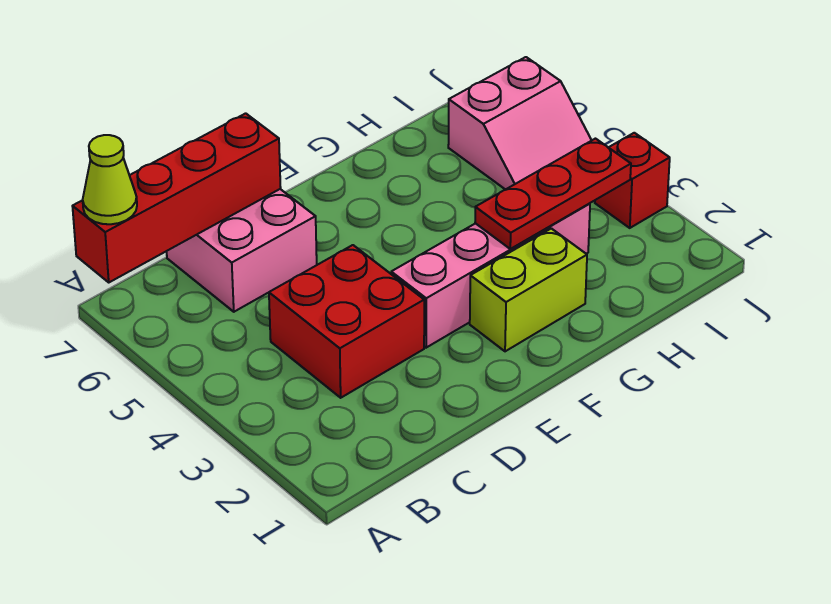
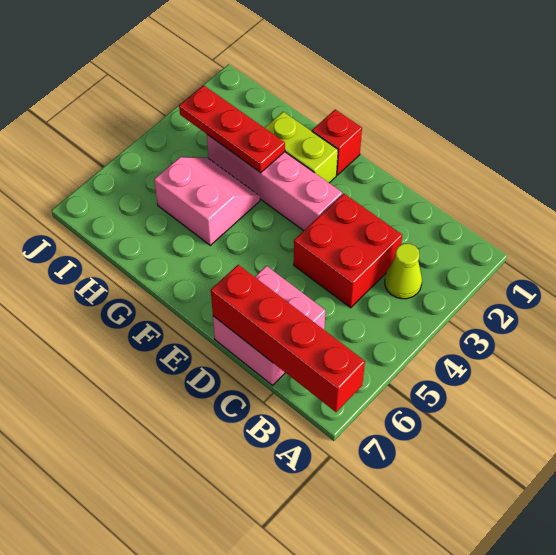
lime 1x1 cone [83,135,137,224] -> lime 1x1 cone moved to [385,244,422,299]
pink 2x2 slope [448,57,592,190] -> pink 2x2 slope moved to [154,157,260,245]
red 1x1 brick [595,133,670,228] -> red 1x1 brick moved to [312,110,362,175]

